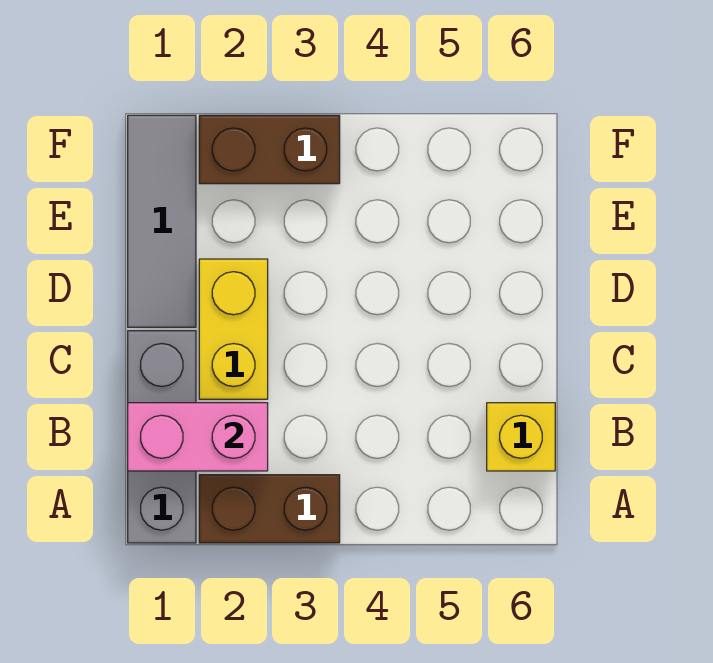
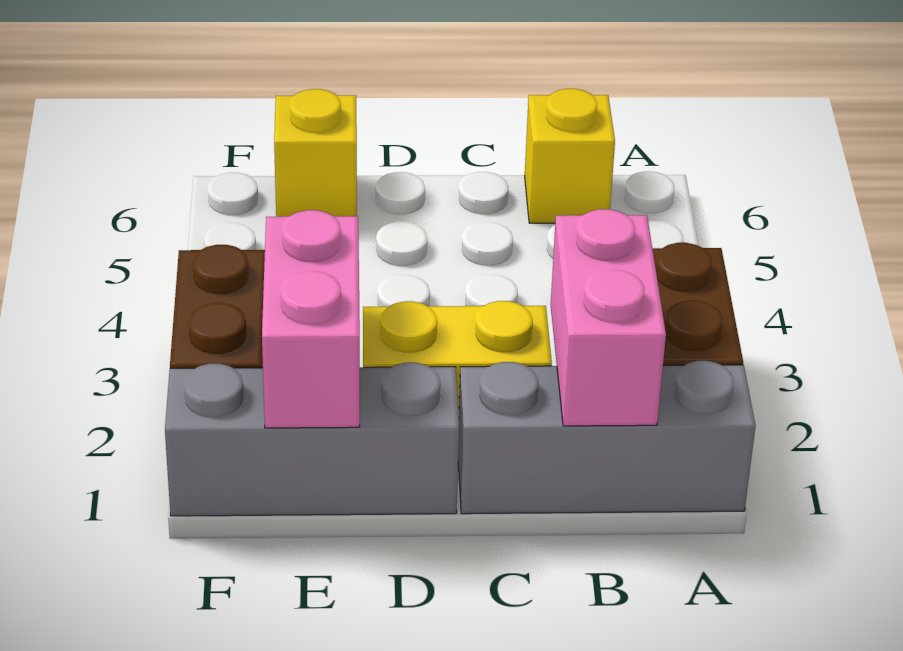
grey 1x3 tile [128,115,196,327] -> grey 1x3 brick [165,362,459,516]
none -> pink 1x2 brick [262,210,360,428]
none -> yellow 1x1 brick [274,89,357,217]

